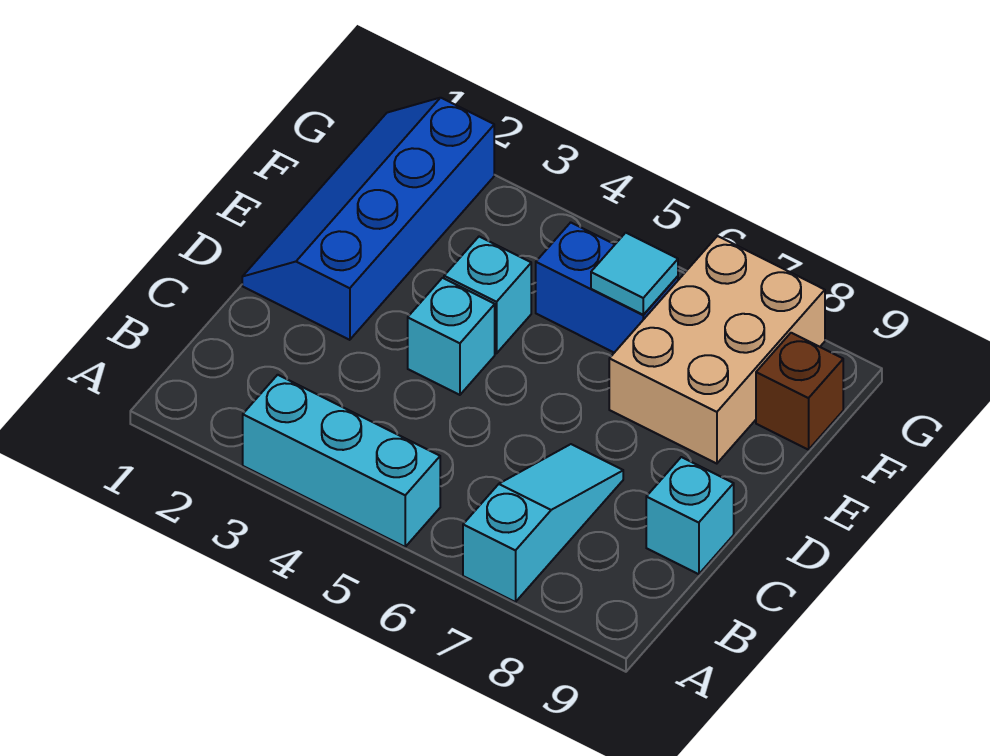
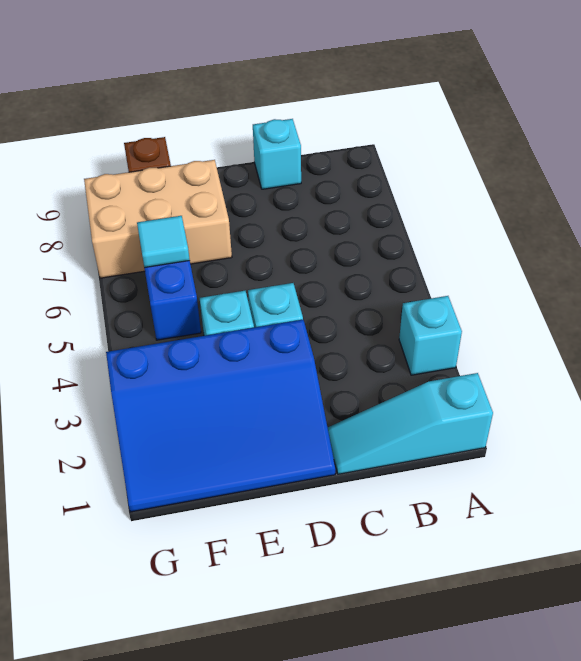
cyan 1x3 brick [243,375,440,547] -> cyan 1x1 brick [399,296,462,375]
cyan 1x3 slope [463,444,623,602] -> cyan 1x3 slope moved to [328,373,493,474]
blue 2x4 slope [242,98,494,340] -> blue 3x4 slope [106,320,336,512]

